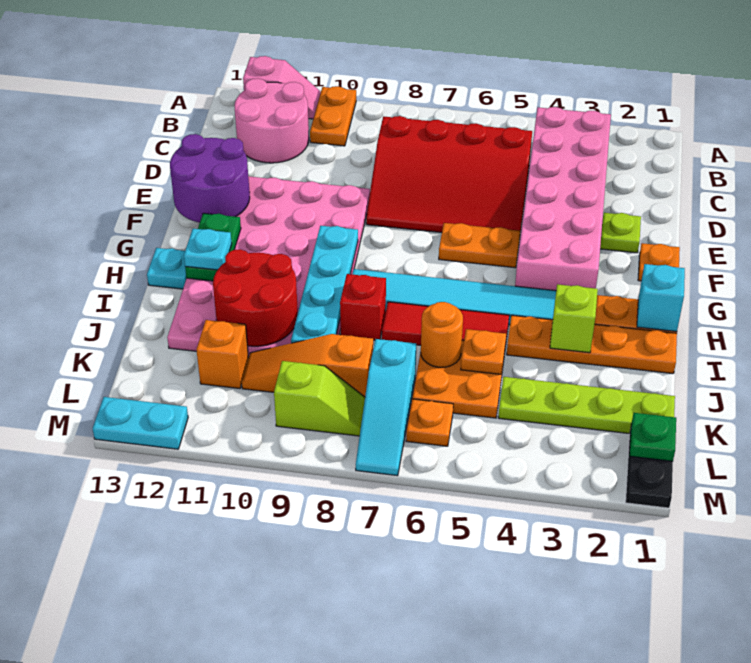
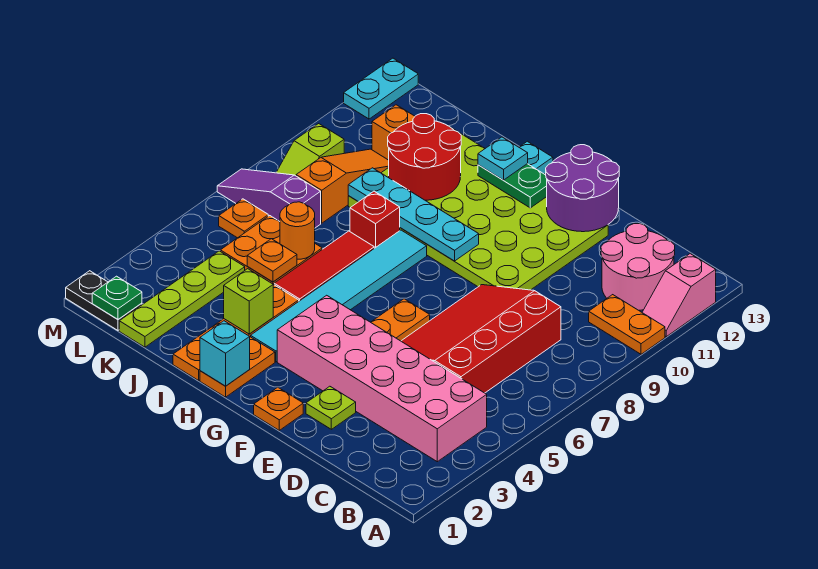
pink 4x6 plate [167,176,370,357] -> lime 4x6 plate [348,129,608,290]
cyan 1x3 slope [356,339,416,476] -> purple 1x3 slope [217,169,321,228]

